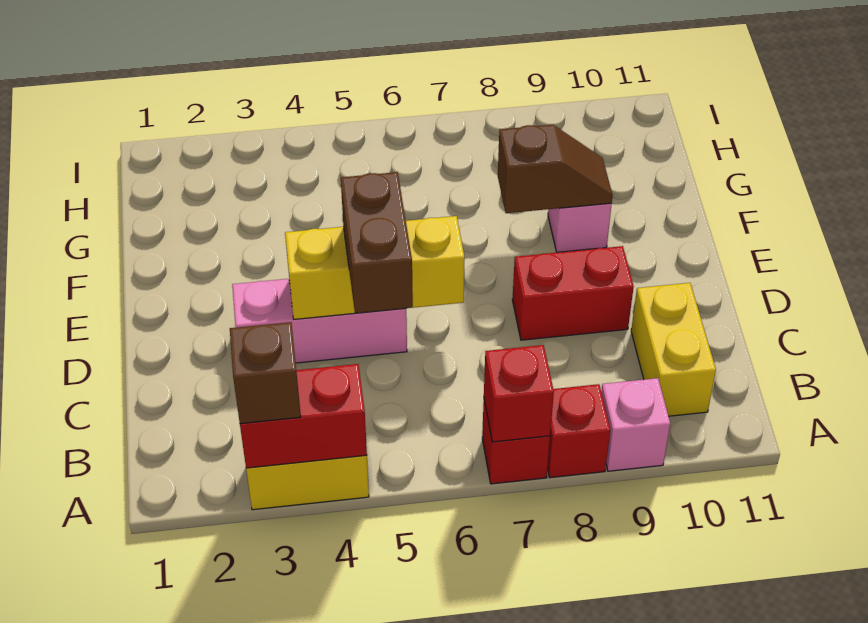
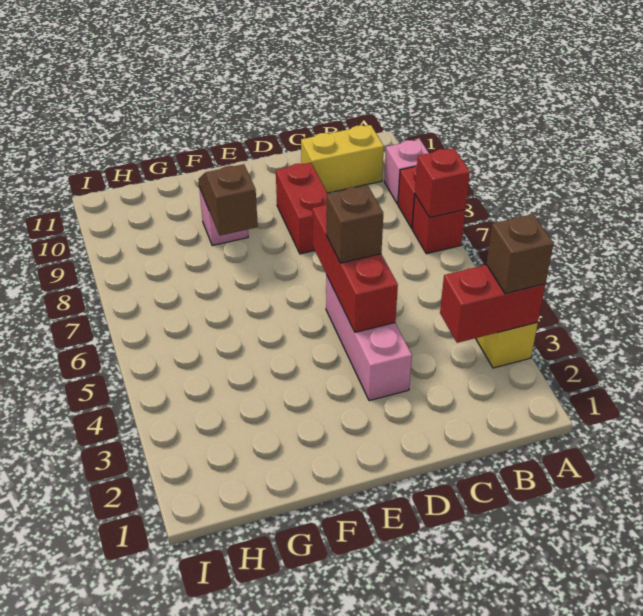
red 1x2 brick [240,364,367,468] -> red 1x2 brick turned to [440,265,545,343]
brown 1x2 brick [341,172,413,313] -> brown 1x1 brick [326,186,383,263]
yellow 1x3 brick [285,216,465,319] -> red 1x3 brick [312,205,398,332]

